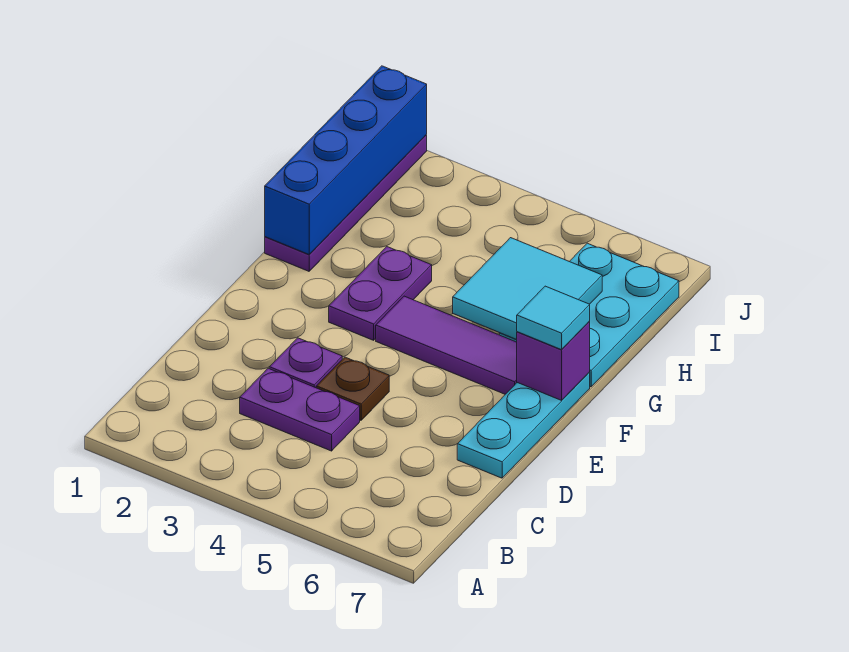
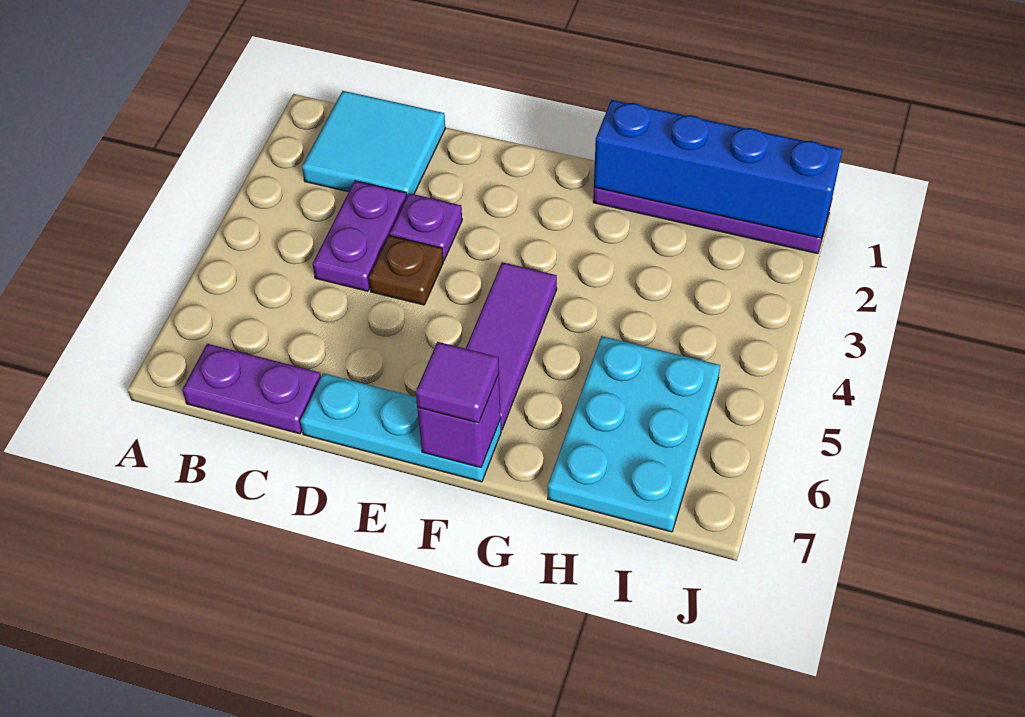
purple 1x2 plate [329,247,432,340] -> purple 1x2 plate moved to [182,344,321,434]
cyan 1x1 tile [517,286,590,350] -> purple 1x1 tile [416,342,499,423]
cyan 2x2 tile [453,238,602,340] -> cyan 2x2 tile moved to [302,91,445,196]
cyan 2x3 plate [500,243,679,387] -> cyan 2x3 plate turned to [547,336,720,532]

